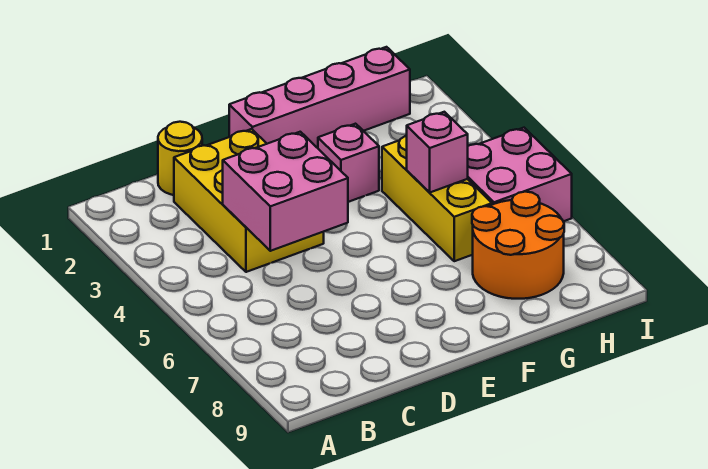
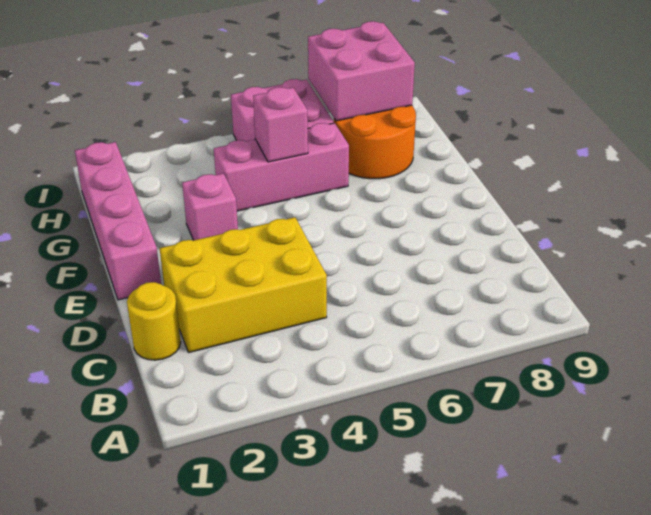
pink 2x2 brick [223,132,348,251] -> pink 2x2 brick moved to [308,21,415,121]
yellow 1x3 brick [382,136,492,261] -> pink 1x3 brick [214,123,349,211]

